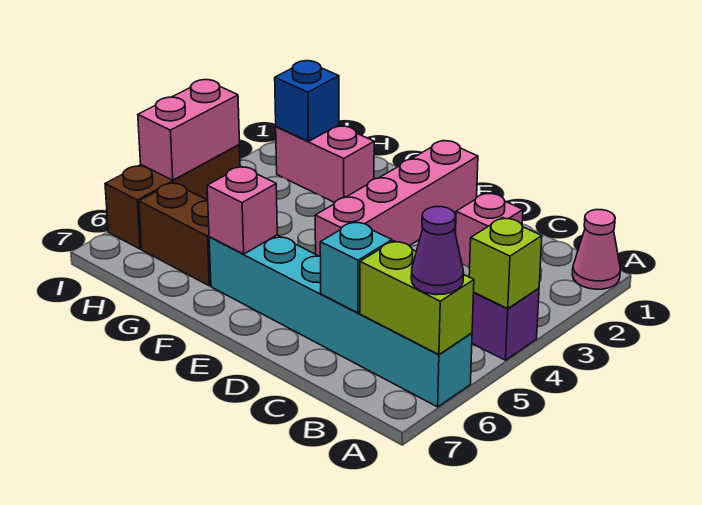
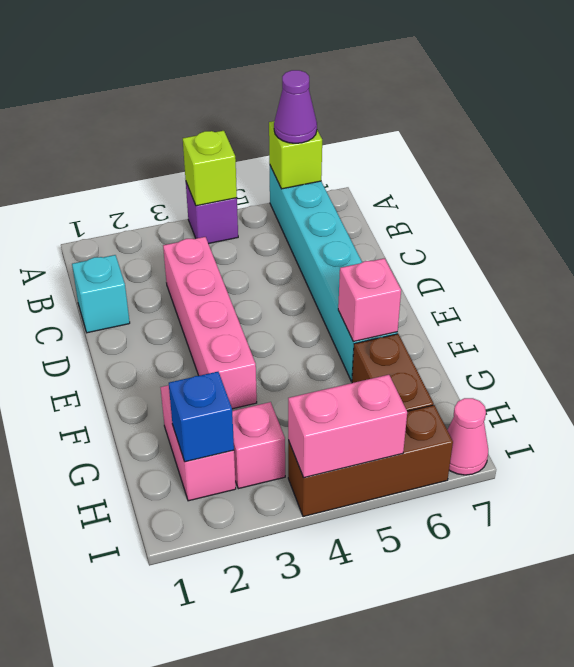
pink 1x1 cone [572,210,620,289] -> pink 1x1 cone moved to [447,398,488,475]
lime 1x2 brick [360,241,474,354] -> lime 1x1 brick [269,121,322,189]
pink 1x1 brick [456,193,523,268] -> pink 1x1 brick moved to [232,402,285,489]
cyan 1x1 brick [320,221,392,313] -> cyan 1x1 brick moved to [72,255,130,333]
pink 1x4 brick [315,141,478,256] -> pink 1x4 brick turned to [163,237,257,409]

